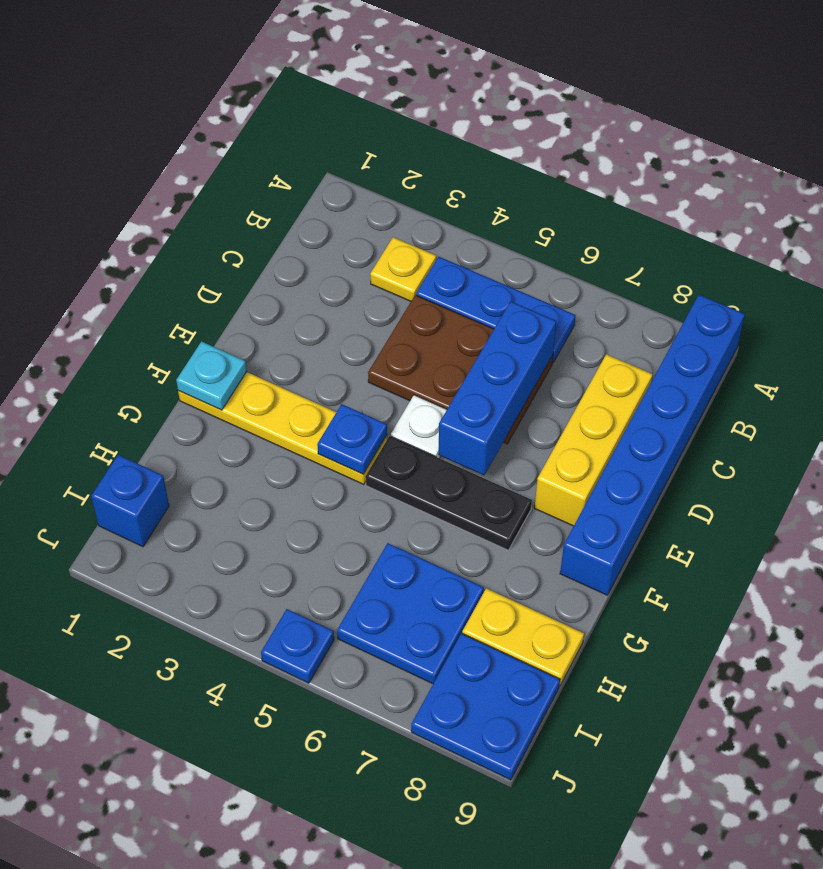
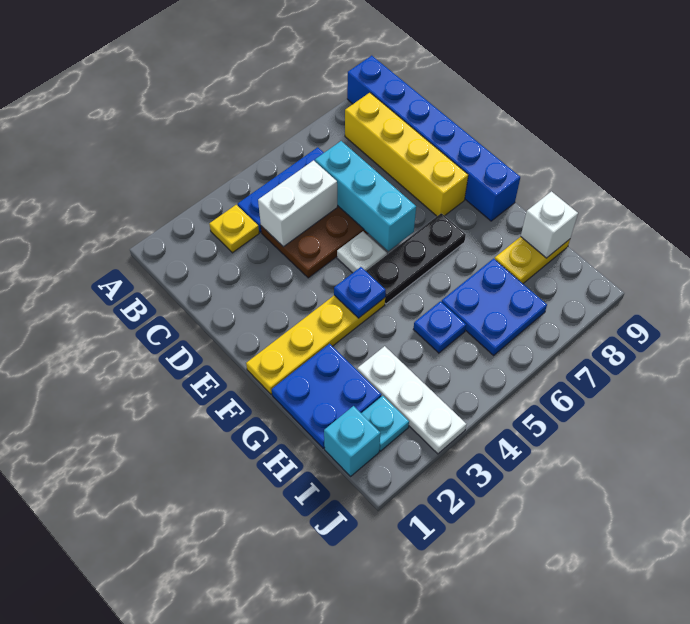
none -> white 1x2 brick [258,160,337,247]
blue 1x3 brick [438,301,556,475] -> cyan 1x3 brick [315,141,416,251]
yellow 1x3 brick [535,354,653,526] -> yellow 1x4 brick [345,93,468,216]
cyan 1x1 plate [176,341,247,410] -> cyan 1x1 plate moved to [361,396,409,451]
none -> white 1x3 plate [357,346,466,454]
none -> white 1x1 brick [521,191,578,258]
blue 1x1 brick [91,455,169,547] -> cyan 1x1 brick [324,406,380,476]
blue 2x2 plate [411,633,560,780] -> blue 2x2 plate moved to [272,344,382,448]
blue 1x1 plate [261,609,334,683] -> blue 1x1 plate moved to [413,301,466,353]

